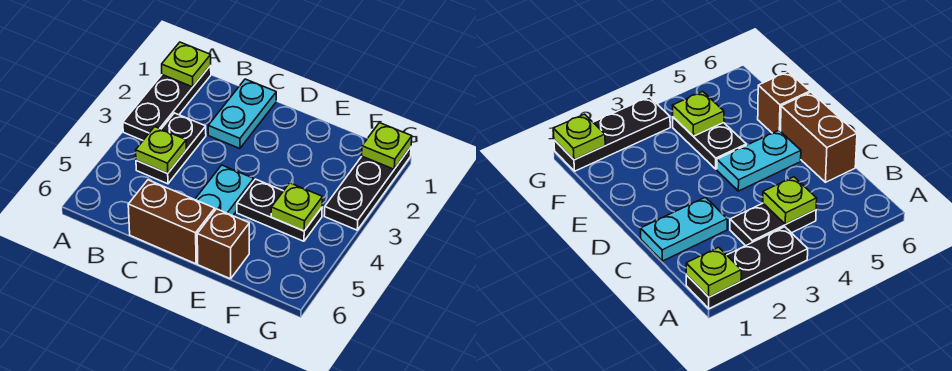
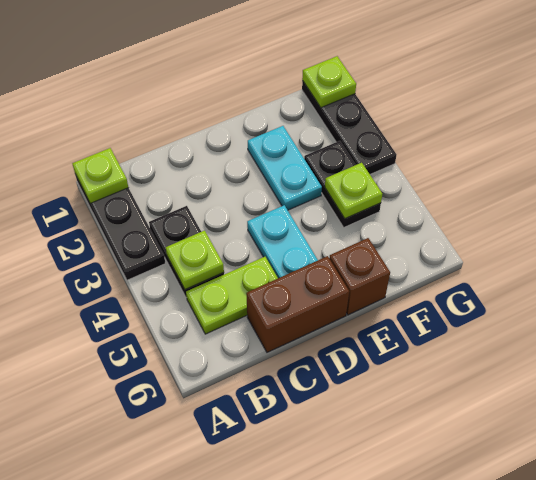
none -> lime 1x2 plate [186,257,278,334]
cyan 1x2 plate [208,79,276,149] -> cyan 1x2 plate moved to [248,126,322,210]
black 1x2 plate [237,179,322,241] -> black 1x2 plate turned to [304,141,381,227]

